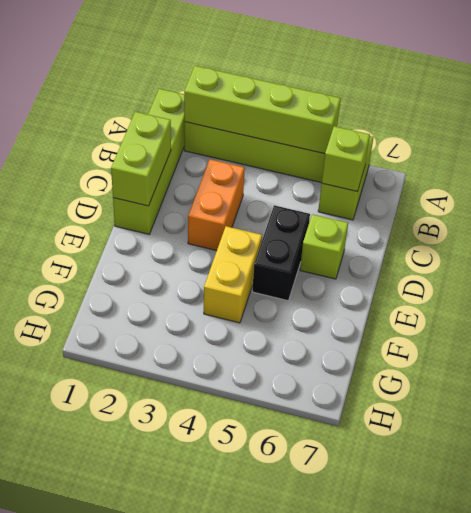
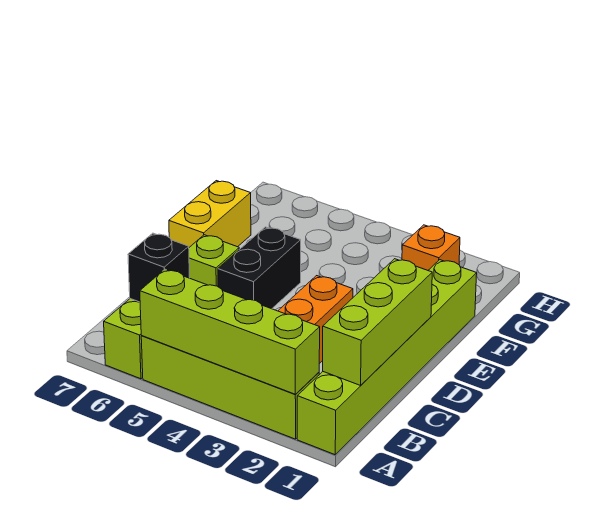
lime 1x4 brick [113,89,184,234] -> lime 1x6 brick [297,260,477,455]
lime 1x1 brick [322,126,370,191] -> black 1x1 brick [128,233,190,302]
lime 1x2 brick [111,112,171,206] -> lime 1x3 brick [323,259,432,385]
yellow 1x2 brick [204,226,262,323] -> yellow 1x2 brick moved to [169,181,251,247]
none -> orange 1x1 brick [402,225,460,270]

